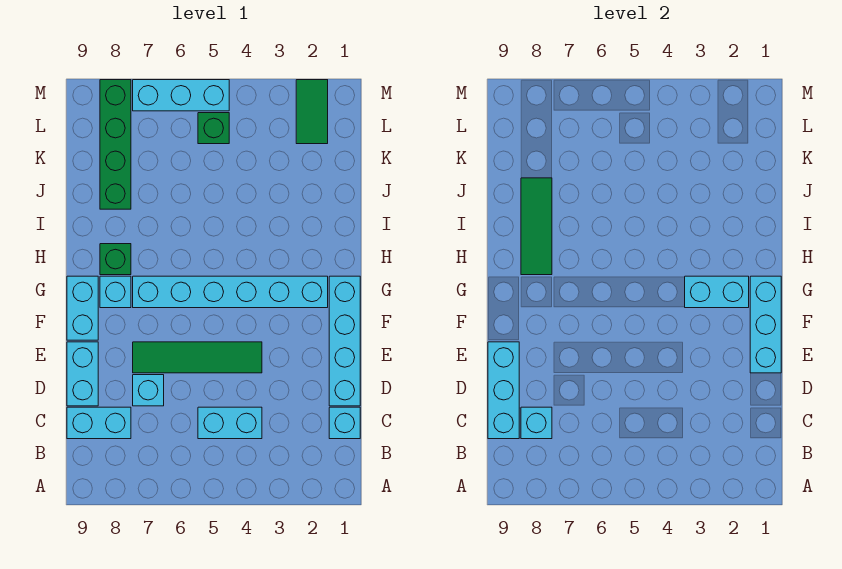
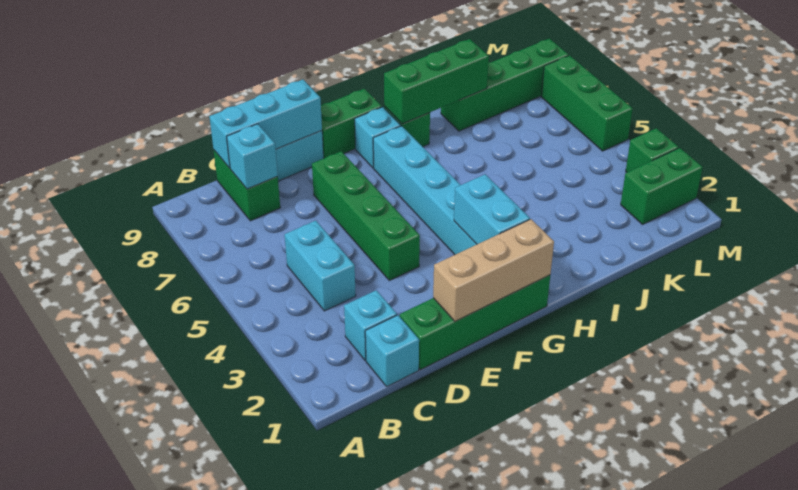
cyan 1x2 brick [67,407,131,439] -> green 1x2 brick [214,150,280,221]
cyan 1x4 brick [329,276,360,406] -> green 1x4 brick [400,275,550,370]
cyan 1x1 brick [133,375,164,406] -> cyan 1x1 brick moved to [344,290,397,361]
cyan 1x3 brick [750,276,781,373] -> tan 1x3 brick [433,219,554,321]
green 1x4 tile [133,342,262,373] -> green 1x4 brick [312,151,420,280]
cyan 1x2 brick [67,276,98,340] -> green 1x2 brick [321,89,382,158]
green 1x3 tile [521,178,552,275] -> green 1x3 brick [384,39,489,124]
green 1x2 tile [296,80,328,144] -> green 1x2 brick [621,148,703,225]
green 1x1 brick [198,113,229,144] -> green 1x1 brick moved to [626,128,679,172]
cyan 1x3 brick [133,80,229,111] -> green 1x3 brick [541,55,633,151]

